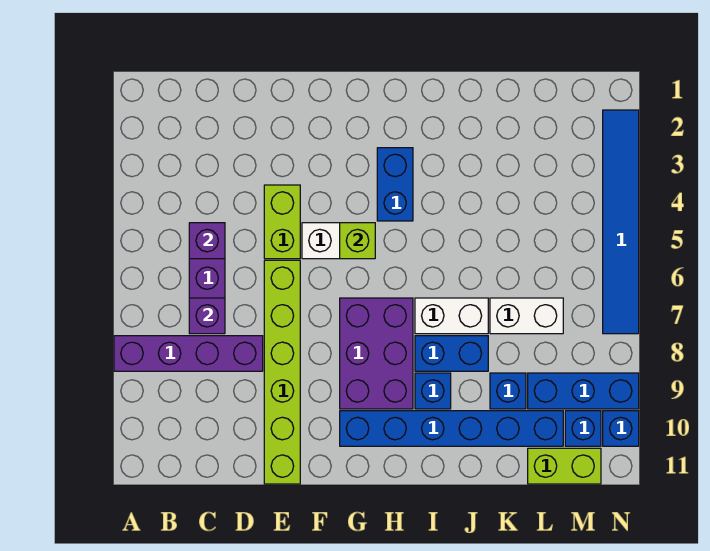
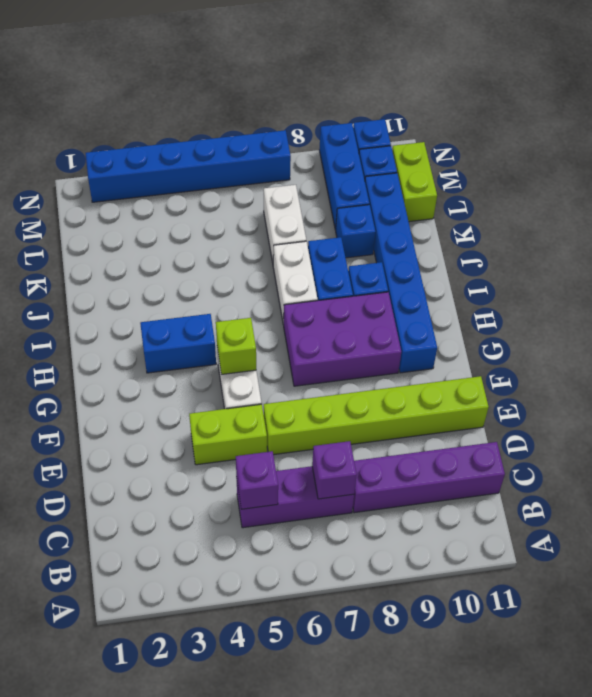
purple 1x4 brick [114,336,263,371] -> purple 1x4 brick turned to [353,442,505,513]
blue 1x6 tile [603,110,639,334] -> blue 1x6 brick [86,130,291,202]

